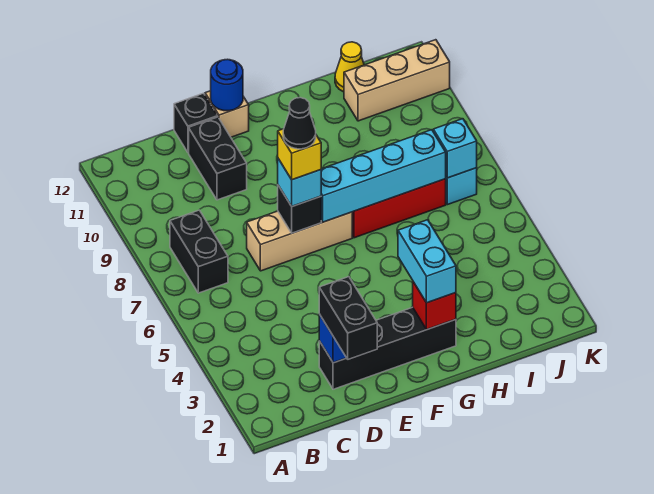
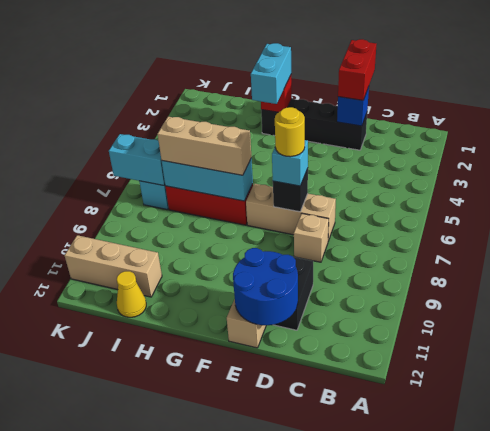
black 1x2 brick [170,210,228,293] -> none
black 1x2 brick [319,277,377,359] -> red 1x2 brick [338,39,376,100]
none -> tan 1x1 brick [294,214,329,262]
black 1x1 brick [174,93,217,153] -> none
yellow 1x1 brick [278,129,321,180] -> yellow 1x1 round brick [275,107,305,157]
black 1x1 cone [283,98,316,149] -> none
blue 1x1 round brick [211,59,243,111] -> blue 2x2 round brick [233,248,298,325]
cyan 1x4 brick [321,130,446,222] -> cyan 1x3 brick [162,158,253,201]
none -> tan 1x3 brick [158,117,251,175]
cyan 1x1 brick [433,119,477,178] -> cyan 1x2 brick [109,134,165,185]

